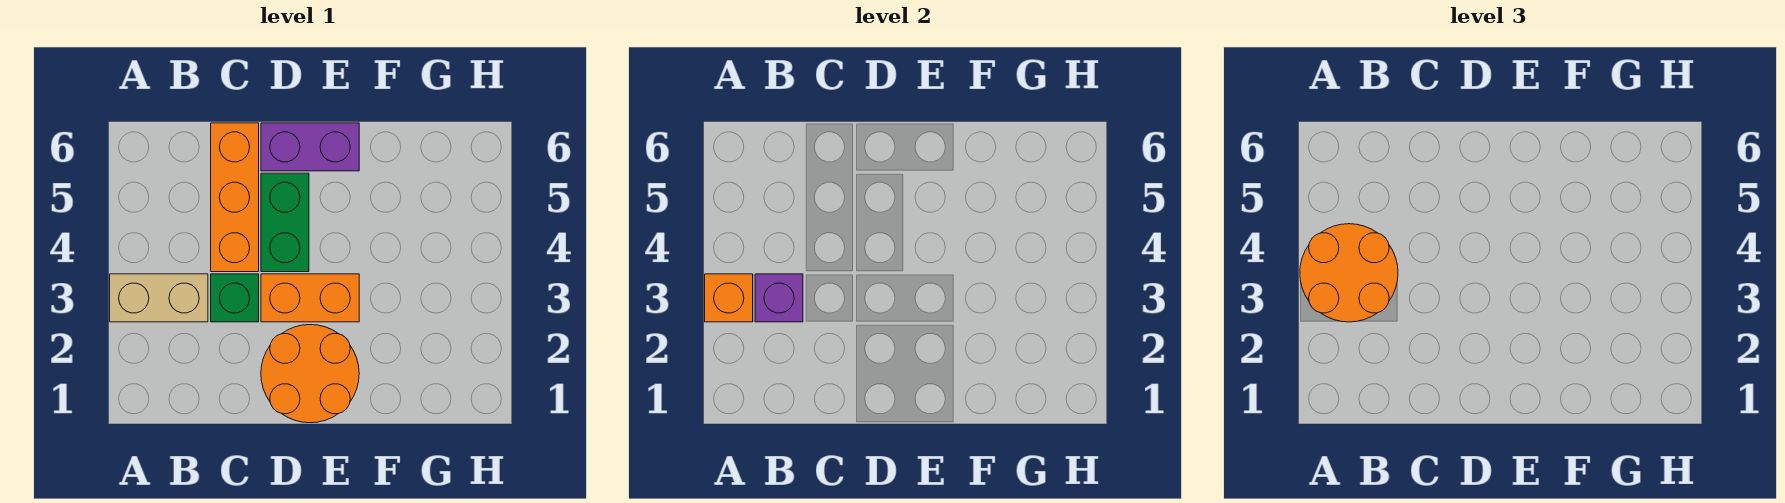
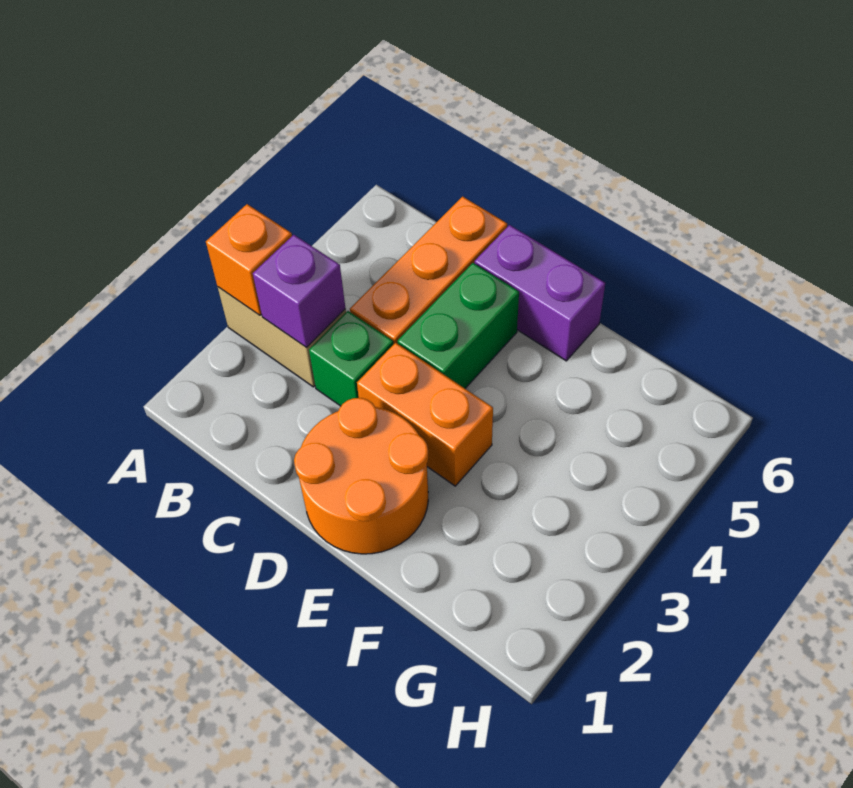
orange 2x2 round brick [1300,224,1398,322] -> none

